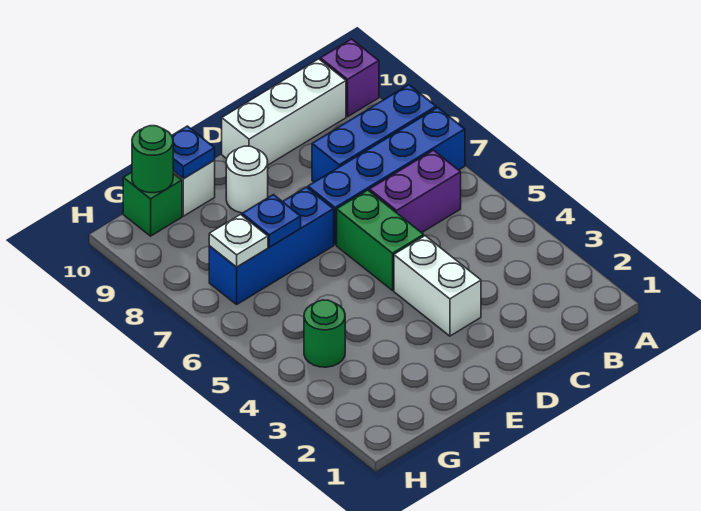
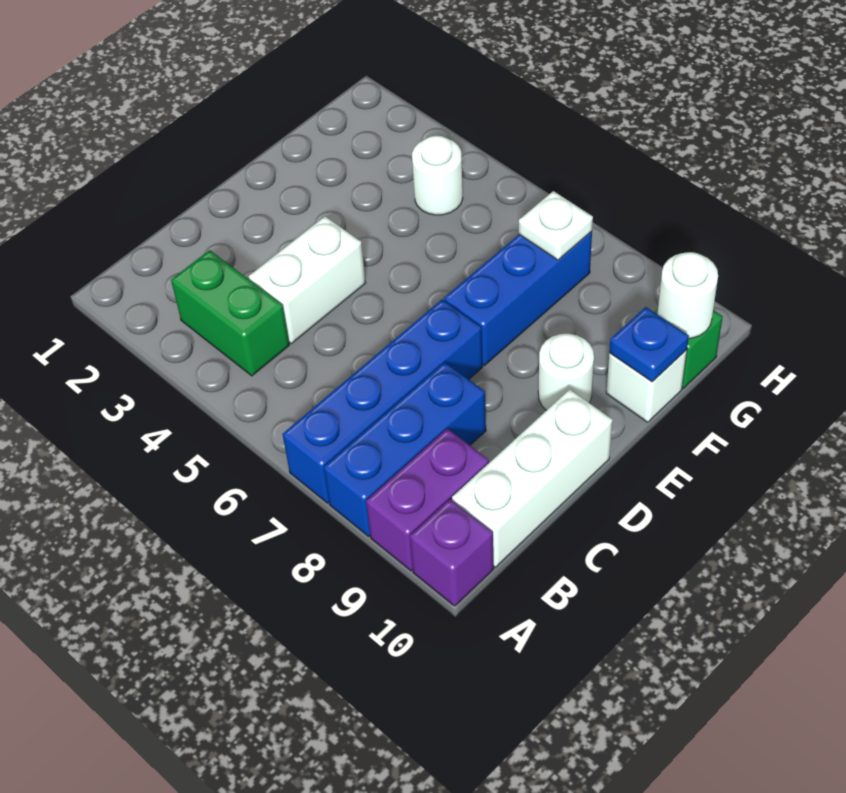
purple 1x2 brick [369,150,461,233] -> purple 1x2 brick moved to [366,429,489,571]
white 1x2 brick [394,236,481,336] -> white 1x2 brick turned to [249,216,366,344]
green 1x2 brick [337,190,424,290] -> green 1x2 brick moved to [171,250,289,376]
blue 1x1 plate [242,195,301,247] -> none
green 1x1 round brick [304,300,345,367] -> white 1x1 round brick [412,136,463,215]
green 1x1 round brick [132,126,173,193] -> white 1x1 round brick [657,252,718,338]

